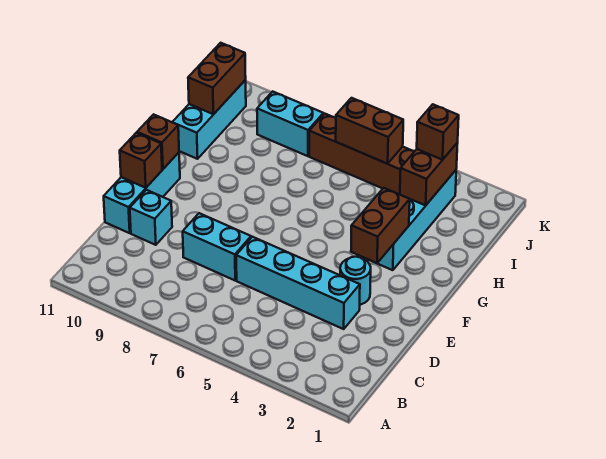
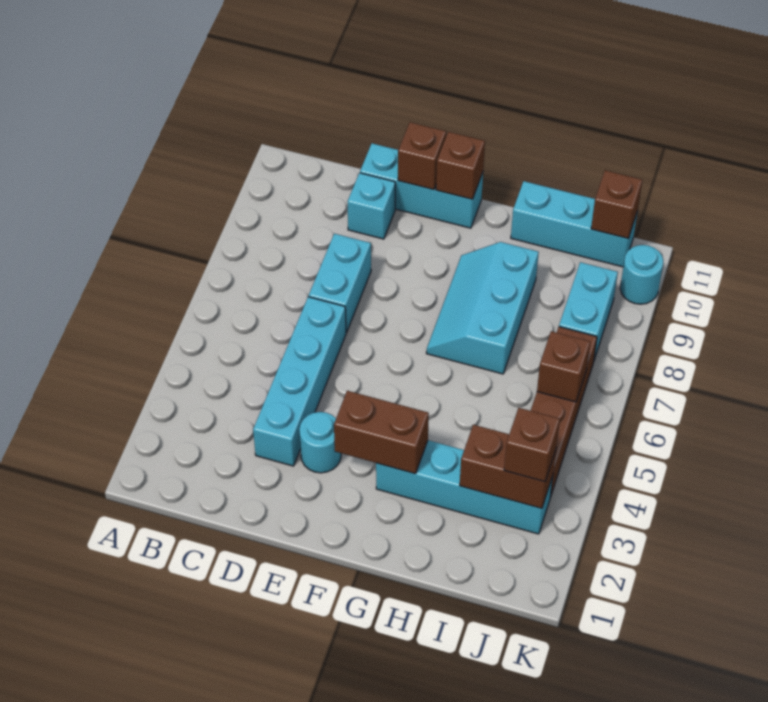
none -> cyan 2x3 slope [426,242,539,374]
brown 1x2 brick [188,43,246,114] -> brown 1x1 brick [591,170,642,238]
brown 1x2 brick [336,98,403,164] -> brown 1x1 brick [537,331,590,402]
none -> cyan 1x1 round brick [620,245,663,304]

